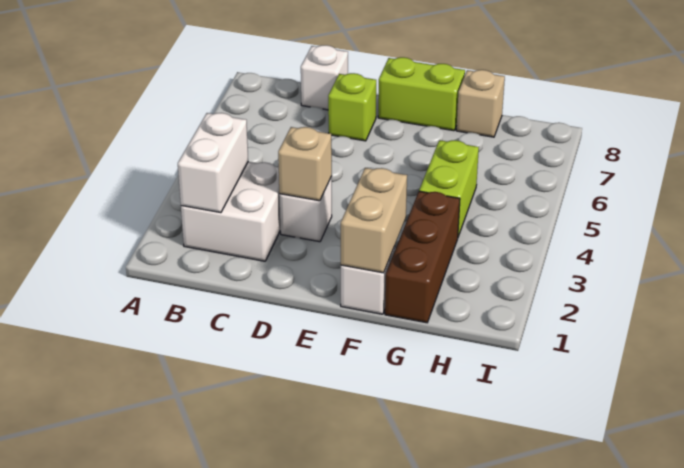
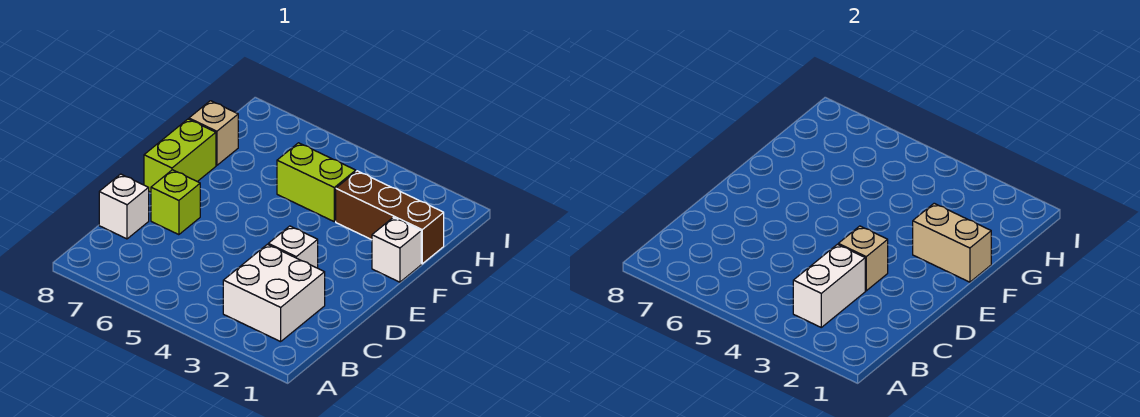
white 1x2 brick [178,113,248,213] -> white 1x2 brick turned to [793,244,865,327]

